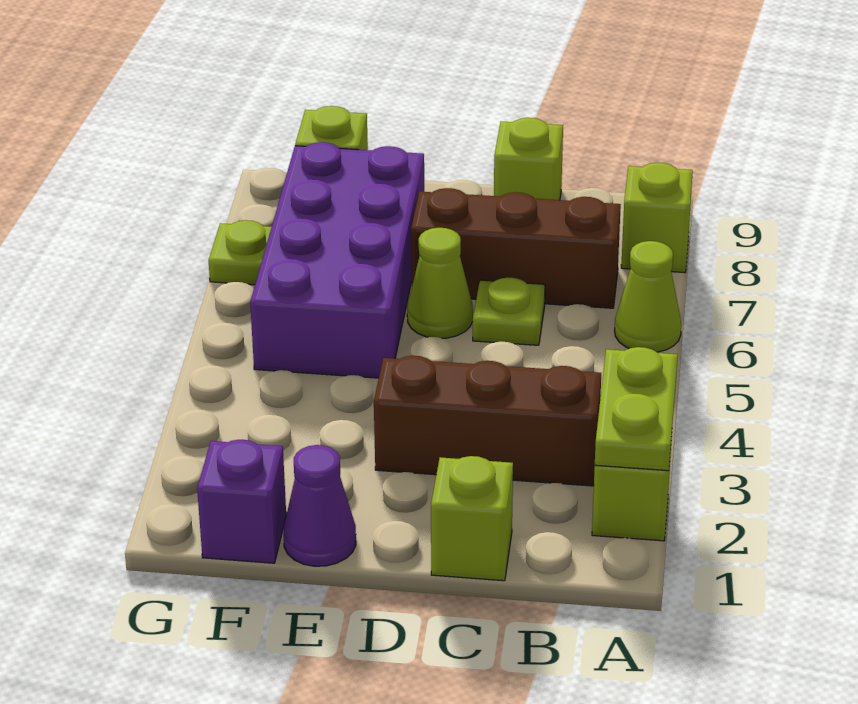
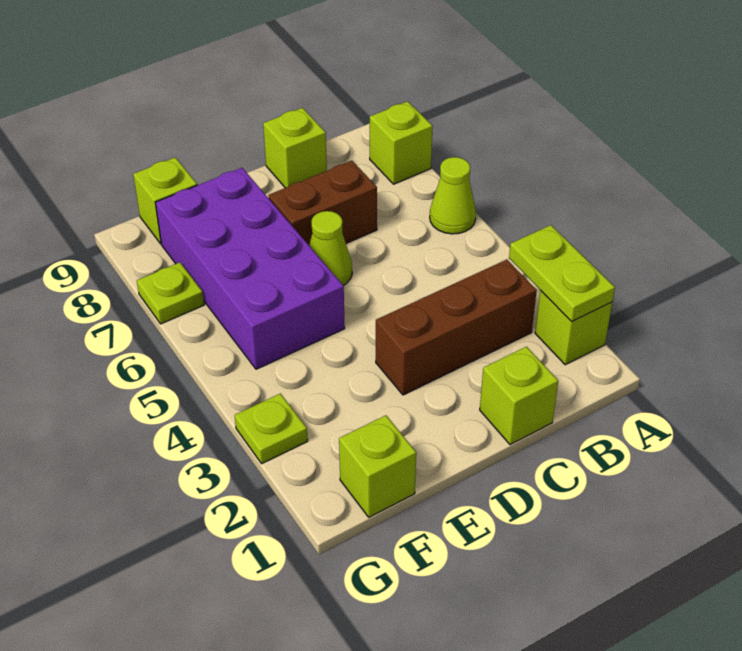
brown 1x3 brick [411,188,621,308] -> brown 1x2 brick [268,161,377,245]
lime 1x1 plate [473,278,545,345] -> lime 1x1 plate moved to [235,394,308,463]
purple 1x1 cone [284,445,356,566] -> none
purple 1x1 brick [197,440,286,563] -> lime 1x1 brick [339,415,416,517]

